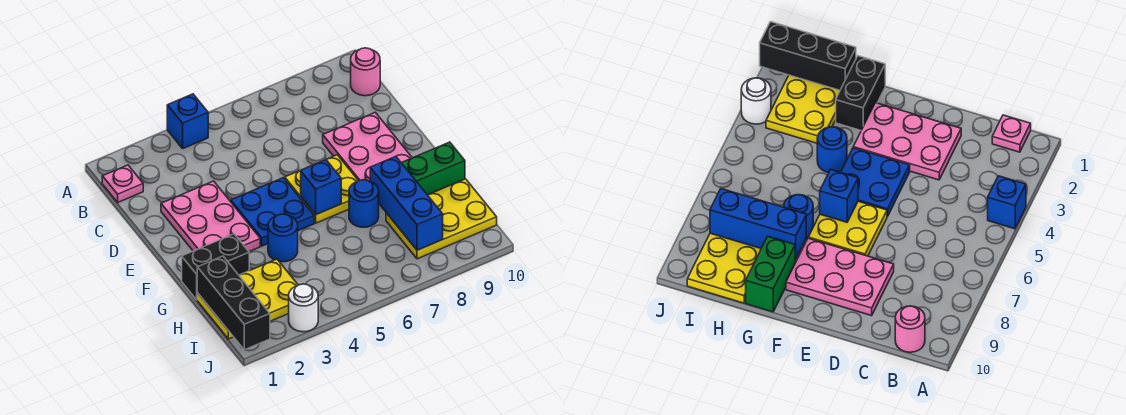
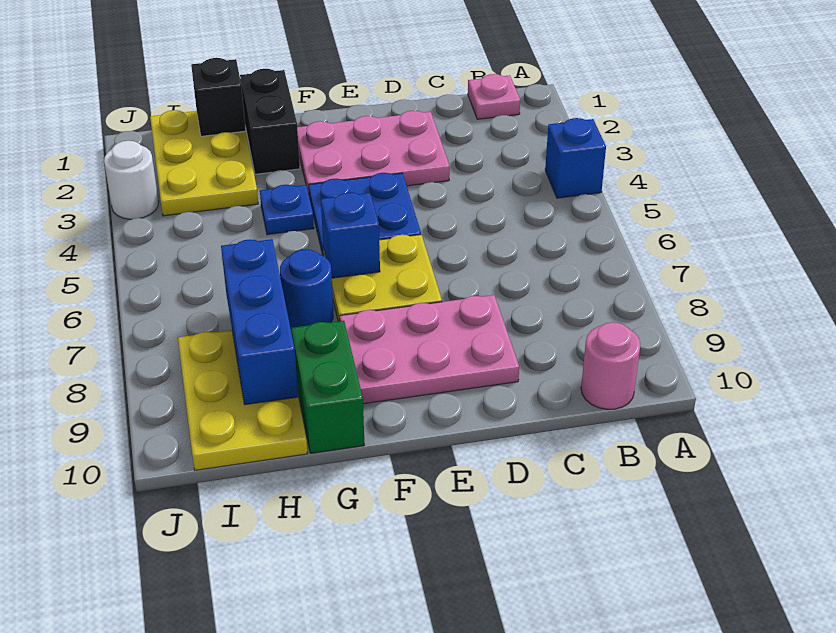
blue 1x1 round brick [268,214,298,262] -> blue 1x1 plate [260,185,314,235]
blue 1x3 brick [370,156,443,250] -> blue 1x3 brick turned to [221,239,298,405]
black 1x3 brick [197,256,270,350] -> black 1x1 brick [191,58,246,136]

